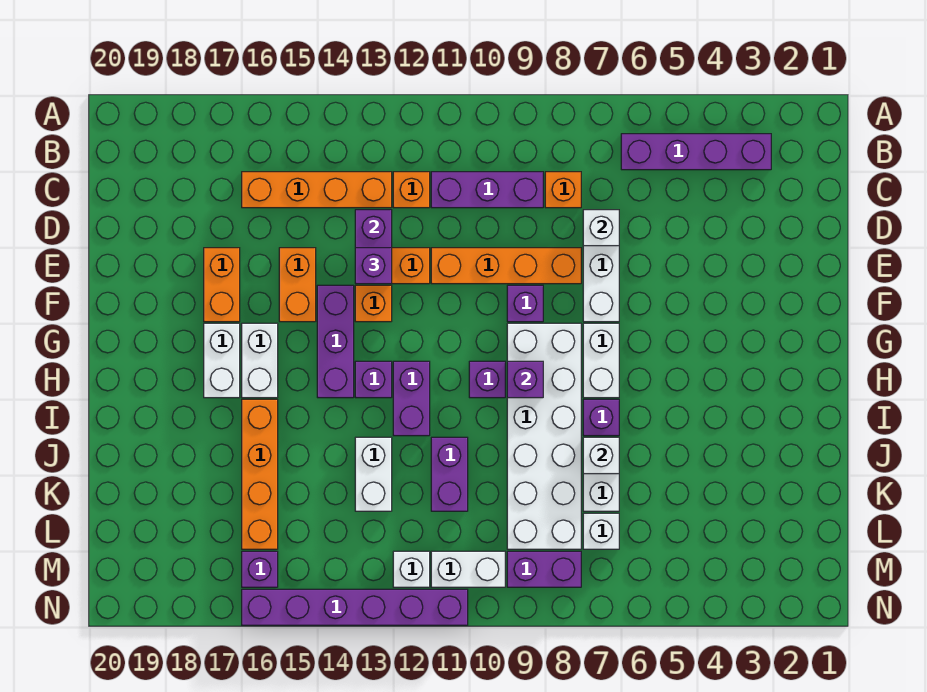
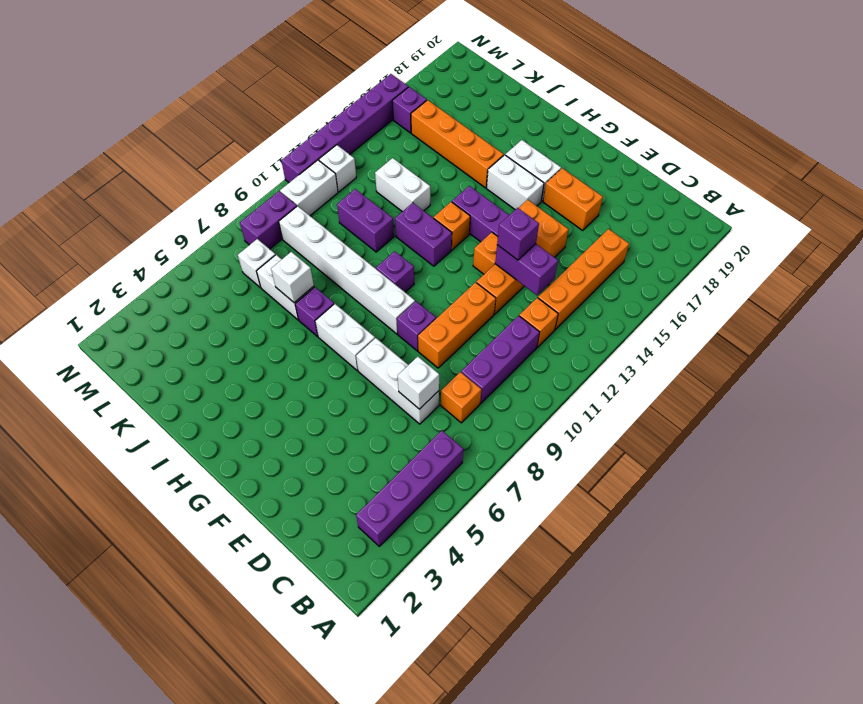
orange 1x4 brick [431,248,581,284] -> orange 1x3 brick [418,282,496,368]
white 2x6 brick [507,323,581,549] -> white 1x6 brick [279,206,415,334]
purple 1x1 brick [507,361,543,398] -> none
purple 1x1 brick [355,361,392,398] -> orange 1x1 brick [434,202,470,250]

